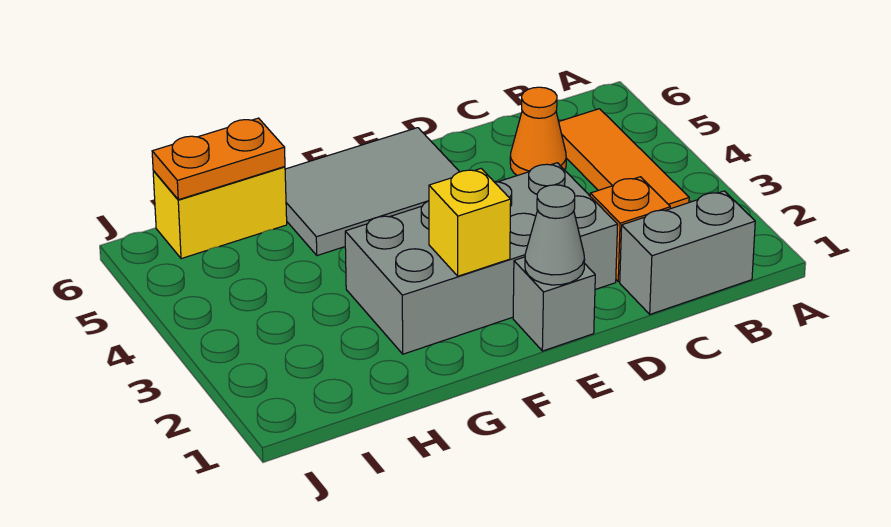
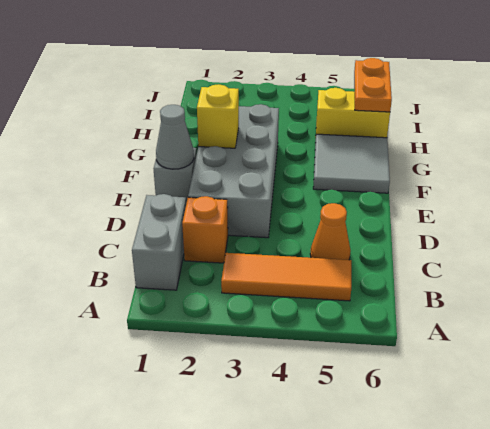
grey 2x3 tile [285,128,459,256] -> grey 2x2 tile [313,134,390,193]
yellow 1x2 brick [153,167,287,259] -> yellow 1x2 brick turned to [316,88,390,138]

